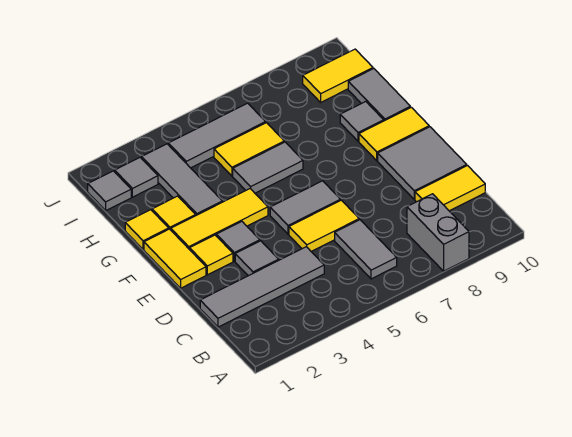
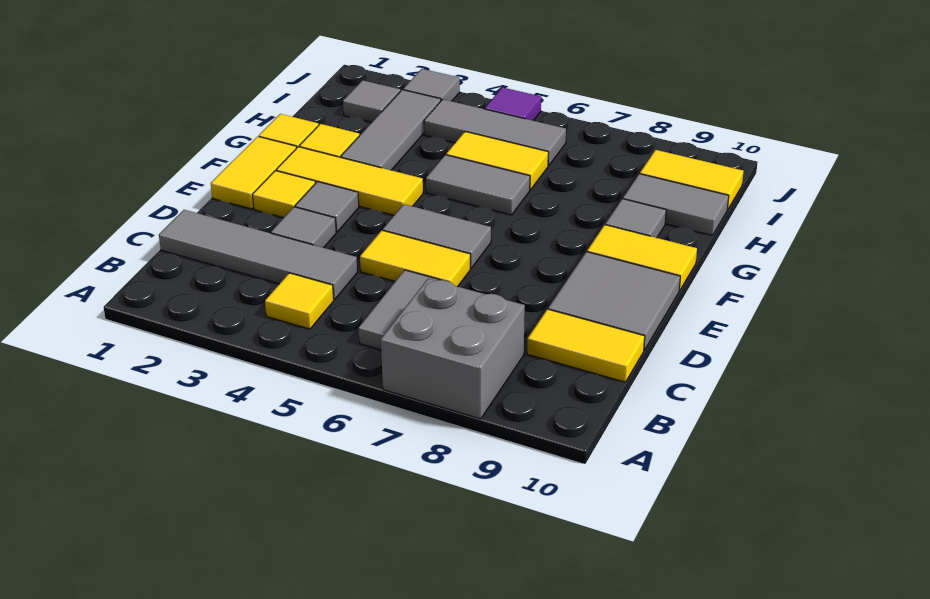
grey 1x2 brick [407,194,469,271] -> grey 2x2 brick [381,279,525,419]
none -> yellow 1x1 tile [265,273,334,329]
grey 1x2 tile [348,69,410,121] -> grey 1x2 tile turned to [623,174,729,235]
grey 1x1 tile [88,171,131,210] -> grey 1x1 tile moved to [403,69,460,101]
none -> purple 1x1 tile [485,87,541,121]

